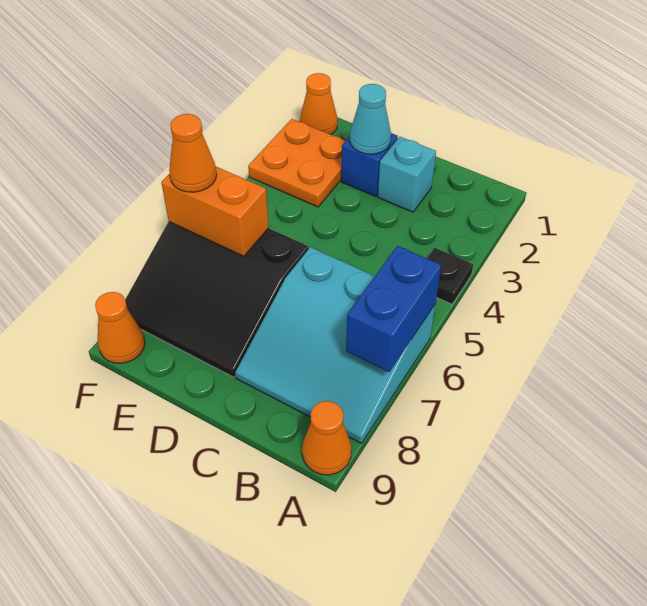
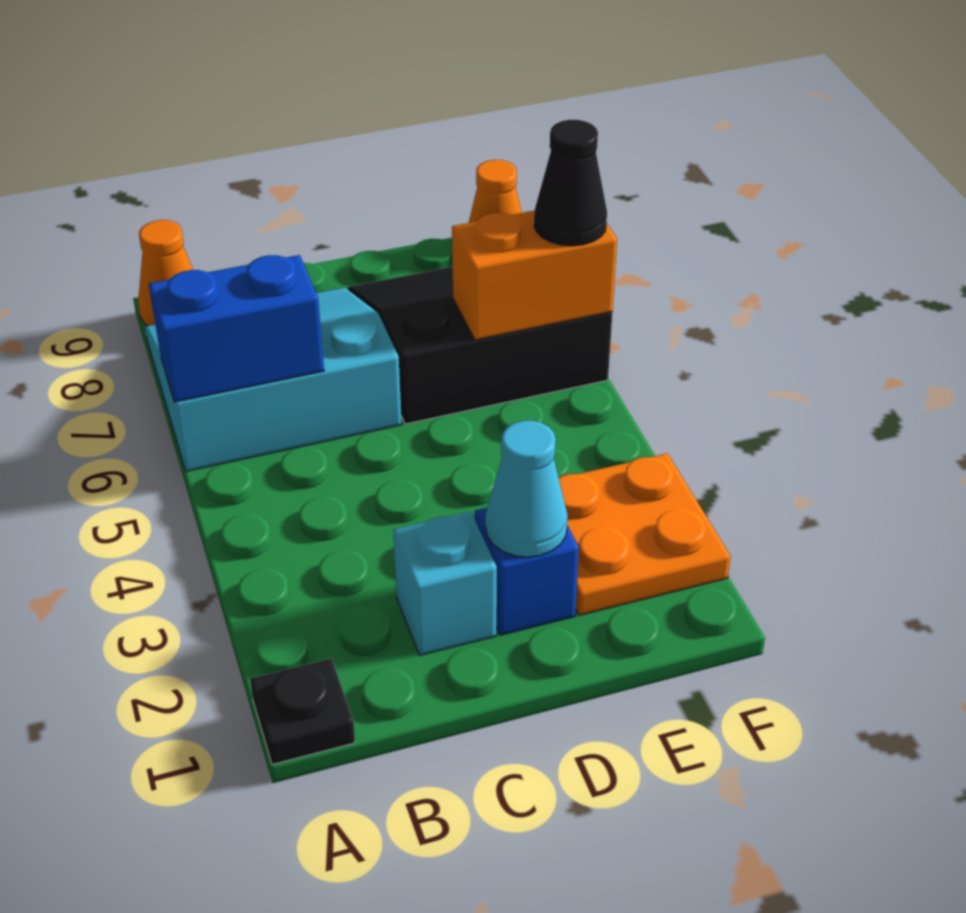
black 1x1 plate [427,248,473,304] -> black 1x1 plate moved to [250,658,355,764]
blue 1x2 brick [346,246,441,372] -> blue 1x2 brick turned to [149,255,324,402]
orange 1x1 cone [300,73,338,134] -> none
orange 1x1 cone [169,114,217,192] -> black 1x1 cone [534,120,607,246]

